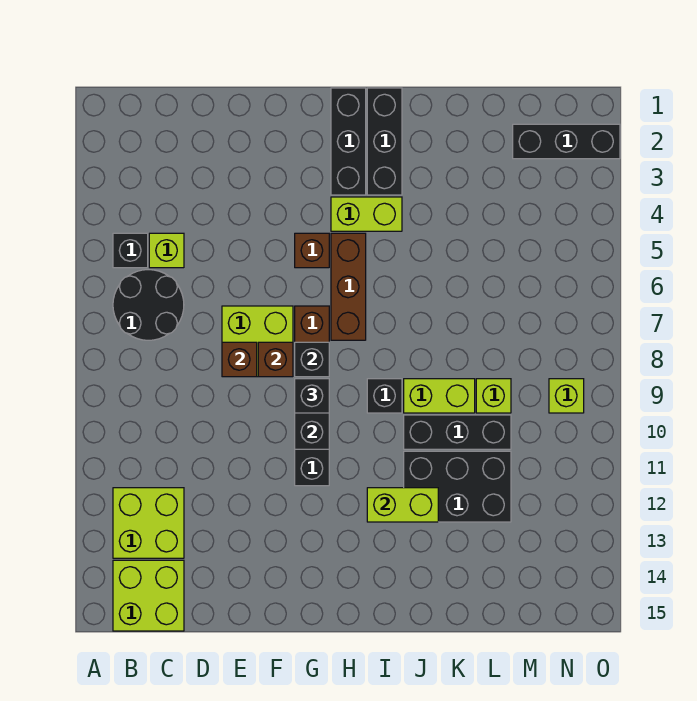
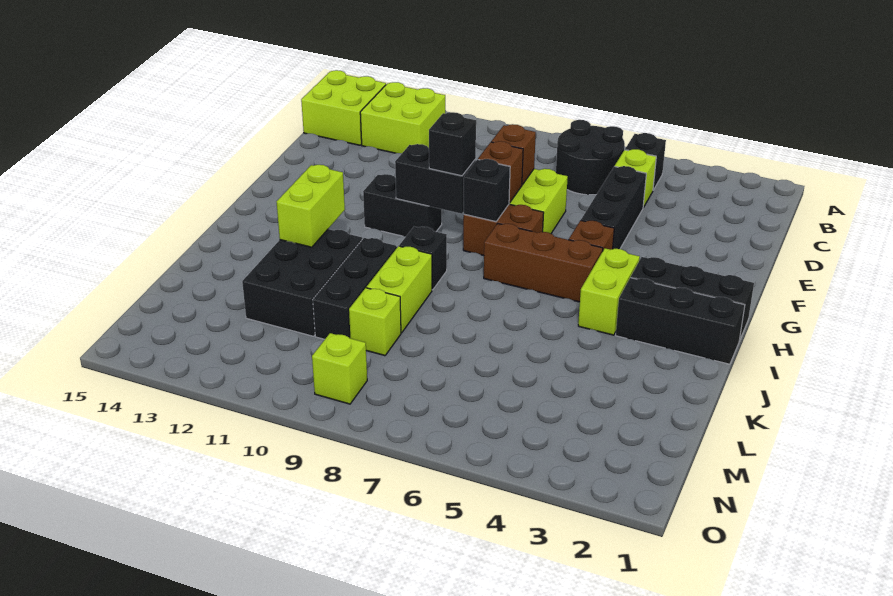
black 1x3 brick [513,124,620,159] -> black 1x3 brick moved to [581,166,646,249]

